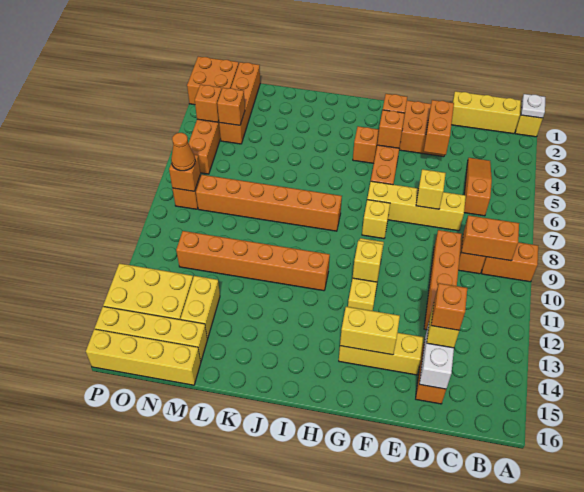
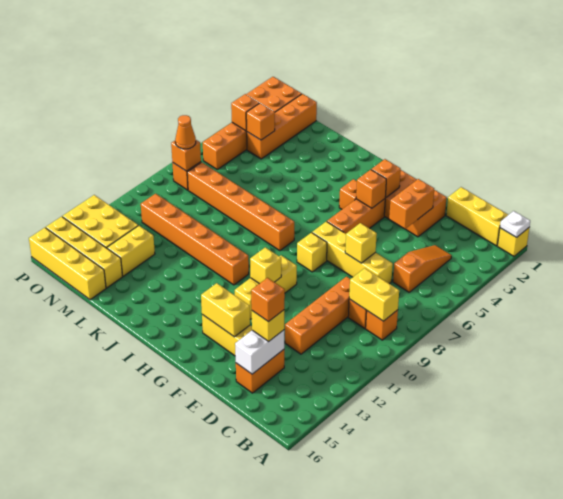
orange 1x2 brick [482,242,538,282] -> orange 1x1 brick [366,310,398,340]
orange 1x2 brick [461,215,519,261] -> yellow 1x2 brick [349,268,399,321]

